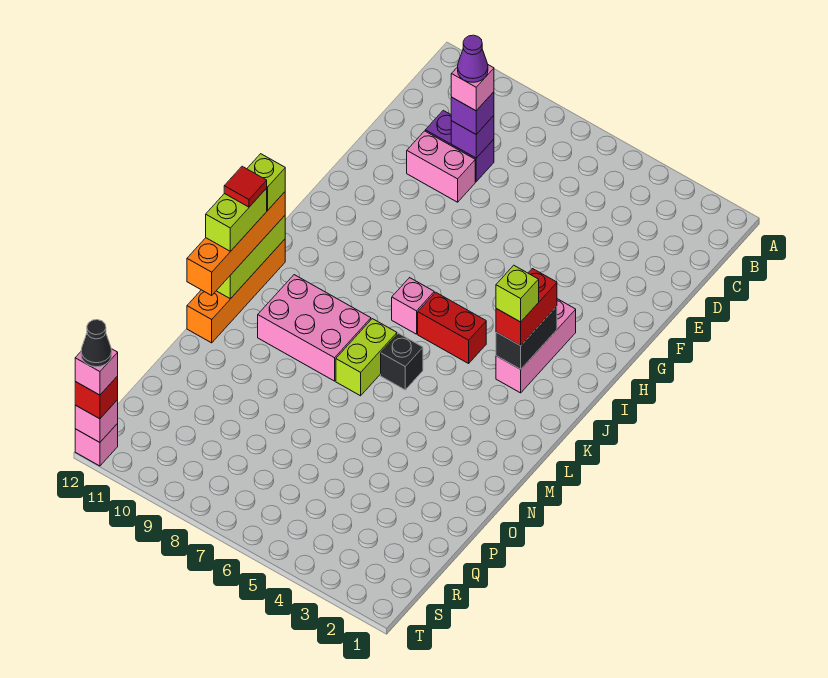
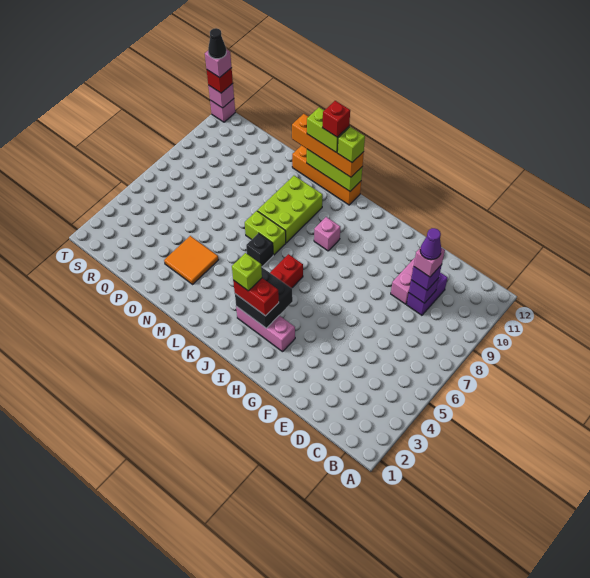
black 1x2 brick [496,306,557,369] -> black 2x2 brick [235,267,293,328]
pink 1x1 brick [392,278,434,334] -> pink 1x1 brick moved to [314,217,340,251]
pink 2x3 brick [258,275,371,381] -> lime 2x3 brick [257,176,323,243]
red 1x1 tile [224,166,267,207] -> red 1x1 brick [322,101,350,137]
none -> orange 2x2 tile [164,236,219,284]

